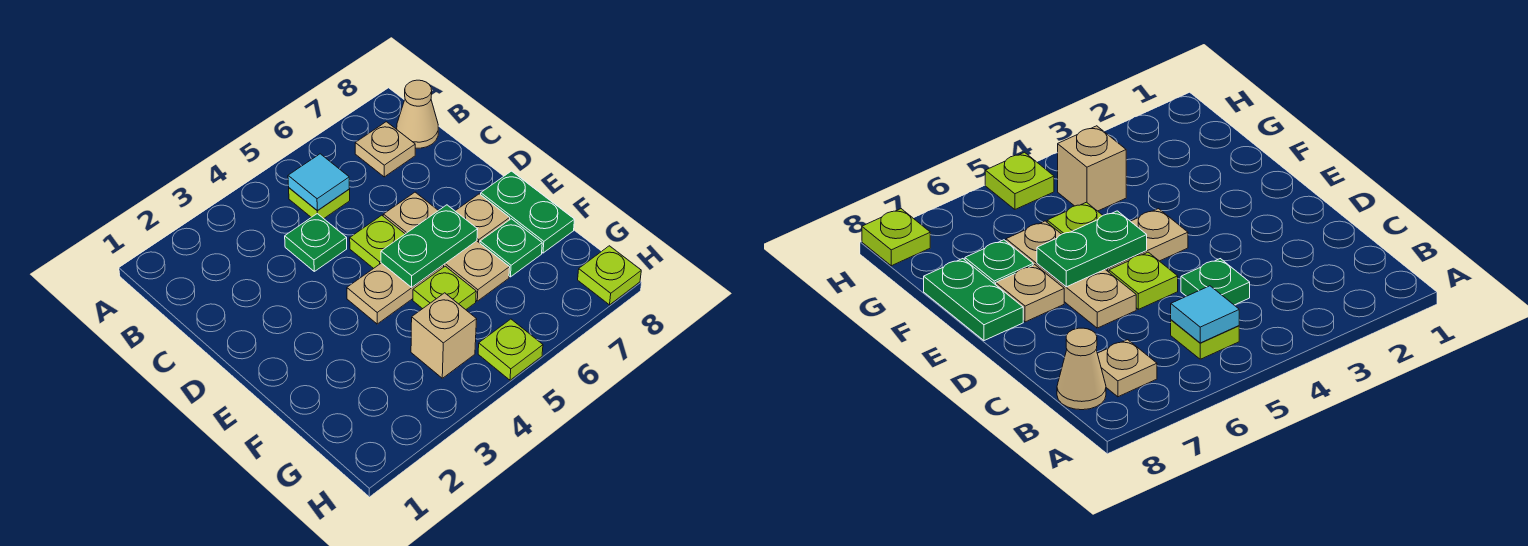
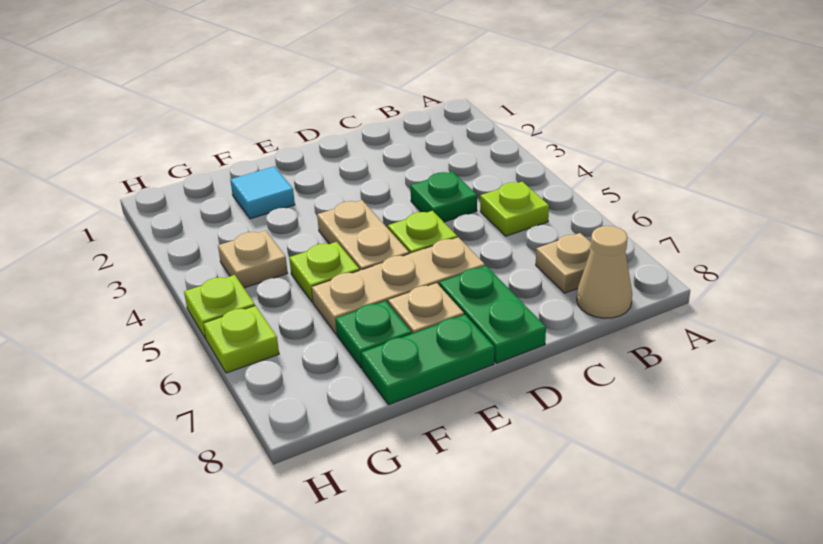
cyan 1x1 tile [288,154,349,210] -> cyan 1x1 tile moved to [230,166,295,219]
green 1x2 plate [381,205,478,287] -> green 1x2 plate moved to [439,266,546,363]
tan 1x1 brick [411,293,477,378] -> tan 1x1 plate [218,230,288,288]
lime 1x1 plate [578,246,641,305] -> lime 1x1 plate moved to [203,306,279,373]

